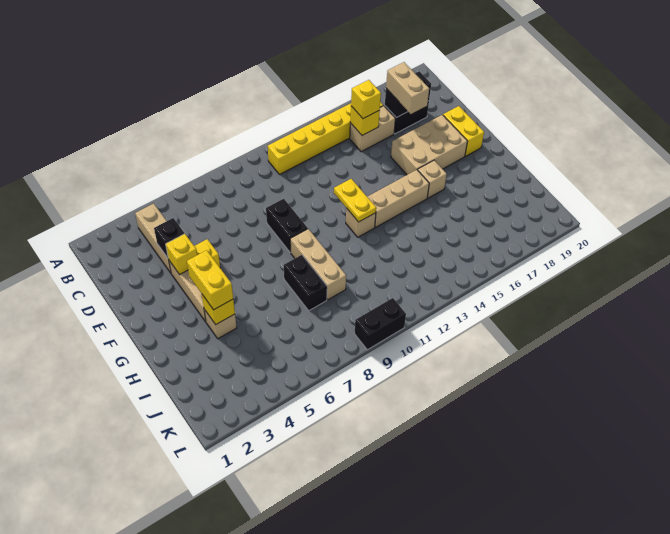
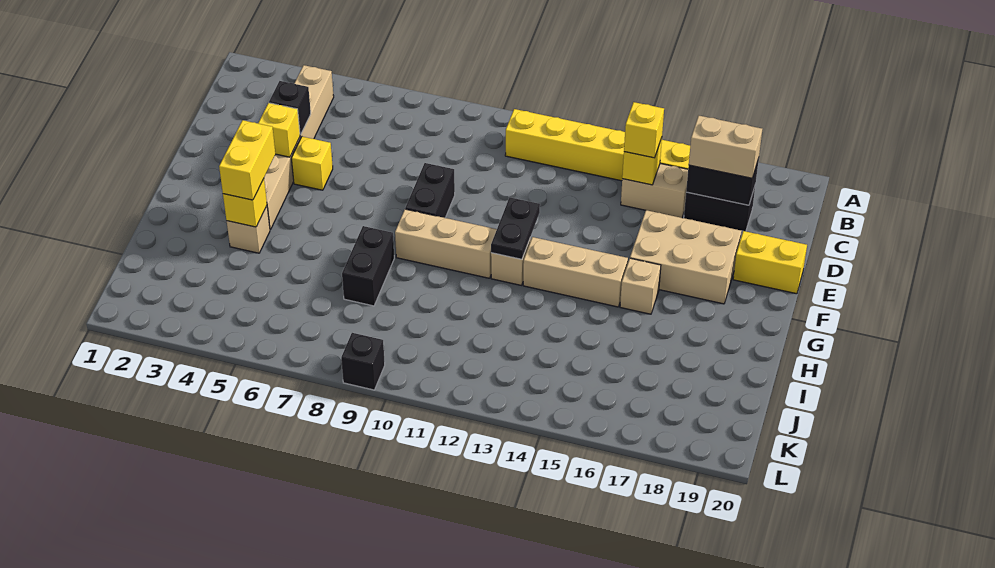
tan 1x2 brick [386,62,429,114] -> tan 1x2 brick turned to [689,116,762,178]
yellow 1x2 brick [443,106,484,156] -> yellow 1x2 brick turned to [733,231,807,294]
yellow 1x2 plate [334,179,376,222] -> black 1x2 plate [491,197,540,259]
tan 1x3 brick [290,229,346,300] -> tan 1x3 brick turned to [395,209,497,278]
black 1x2 brick [354,298,406,350] -> black 1x1 brick [341,333,385,390]

